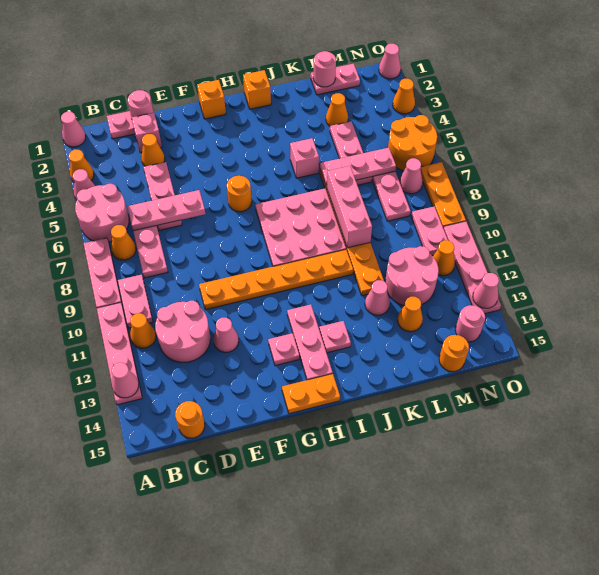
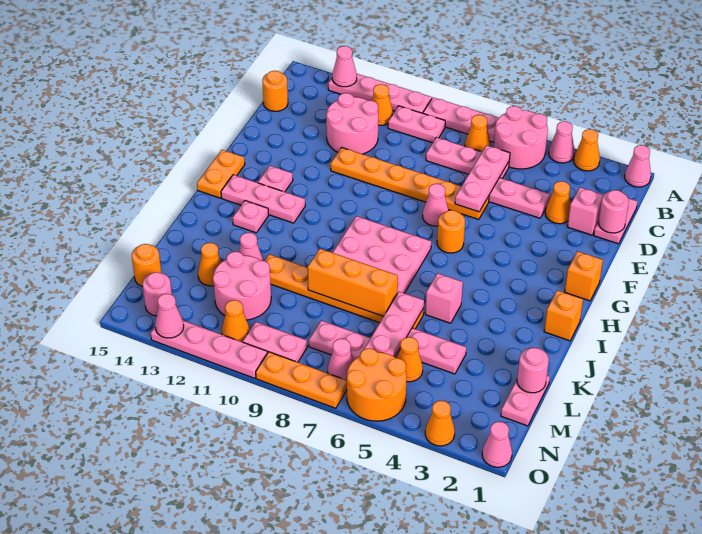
orange 1x6 plate [199,250,353,310] -> orange 1x6 plate turned to [330,147,489,219]
pink 1x1 cone [213,318,239,352] -> pink 1x1 cone moved to [423,184,448,226]
pink 1x3 brick [327,166,372,248] -> orange 1x3 brick [308,249,398,316]
orange 1x1 cone [326,93,348,126] -> orange 1x1 cone moved to [397,337,423,382]

